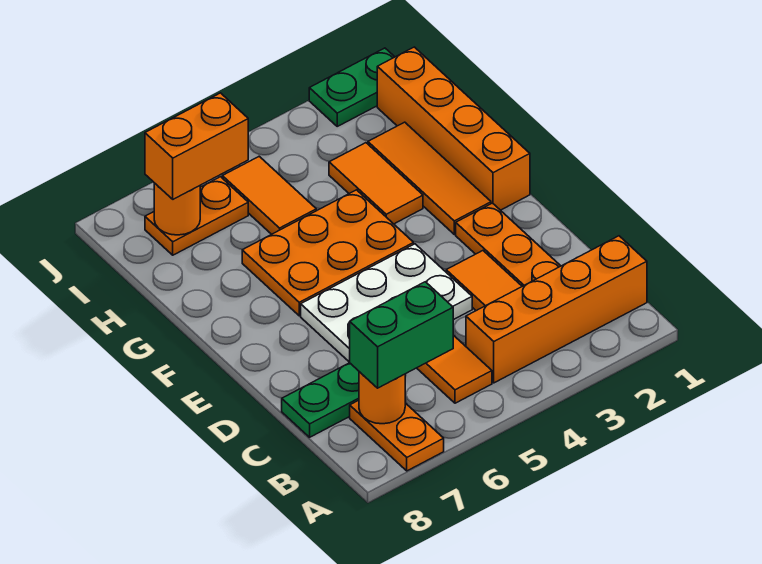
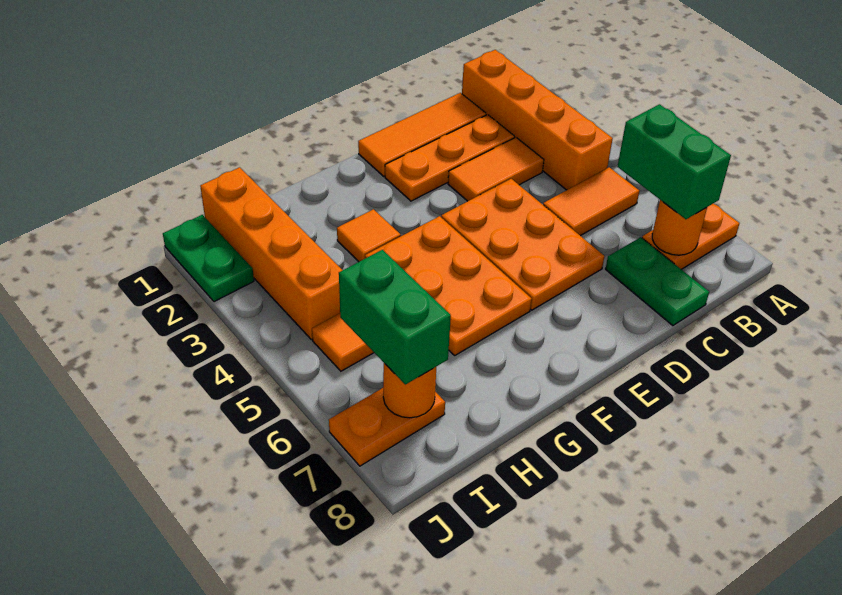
white 2x3 plate [301,244,472,362] -> orange 2x3 plate [441,179,604,310]
orange 1x4 brick [377,47,530,210] -> orange 1x4 brick turned to [200,167,342,340]
orange 1x3 tile [368,122,491,234] -> orange 1x3 tile moved to [358,93,486,176]
orange 1x2 tile [329,143,423,224] -> orange 1x1 tile [337,209,401,262]
orange 1x2 plate [145,177,248,255] -> orange 1x2 plate turned to [329,388,445,466]
orange 1x2 brick [145,93,248,199] -> green 1x2 brick [339,250,451,384]

